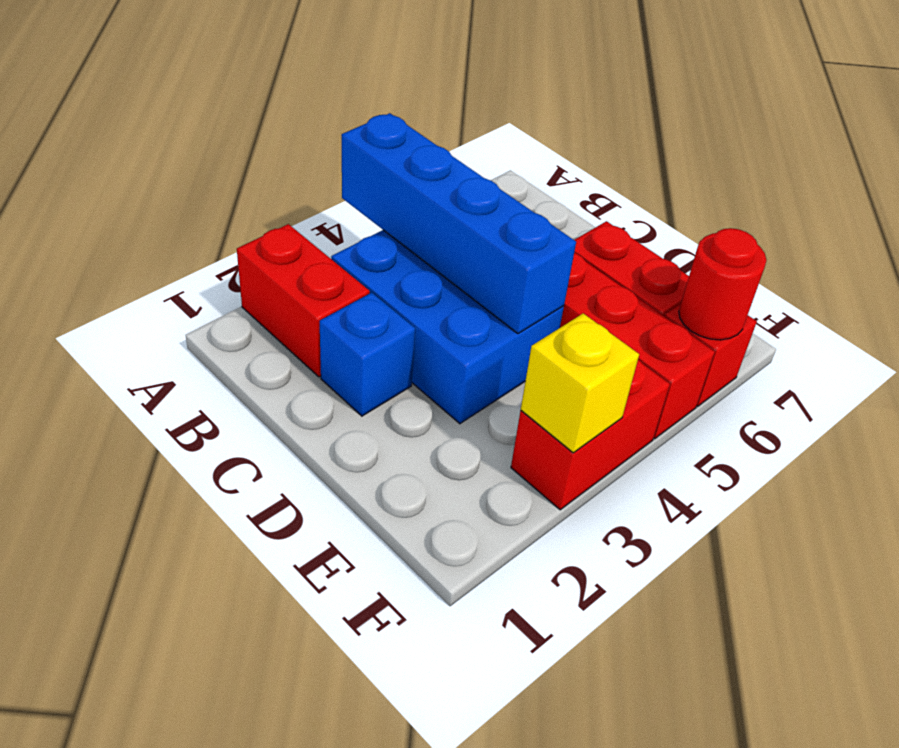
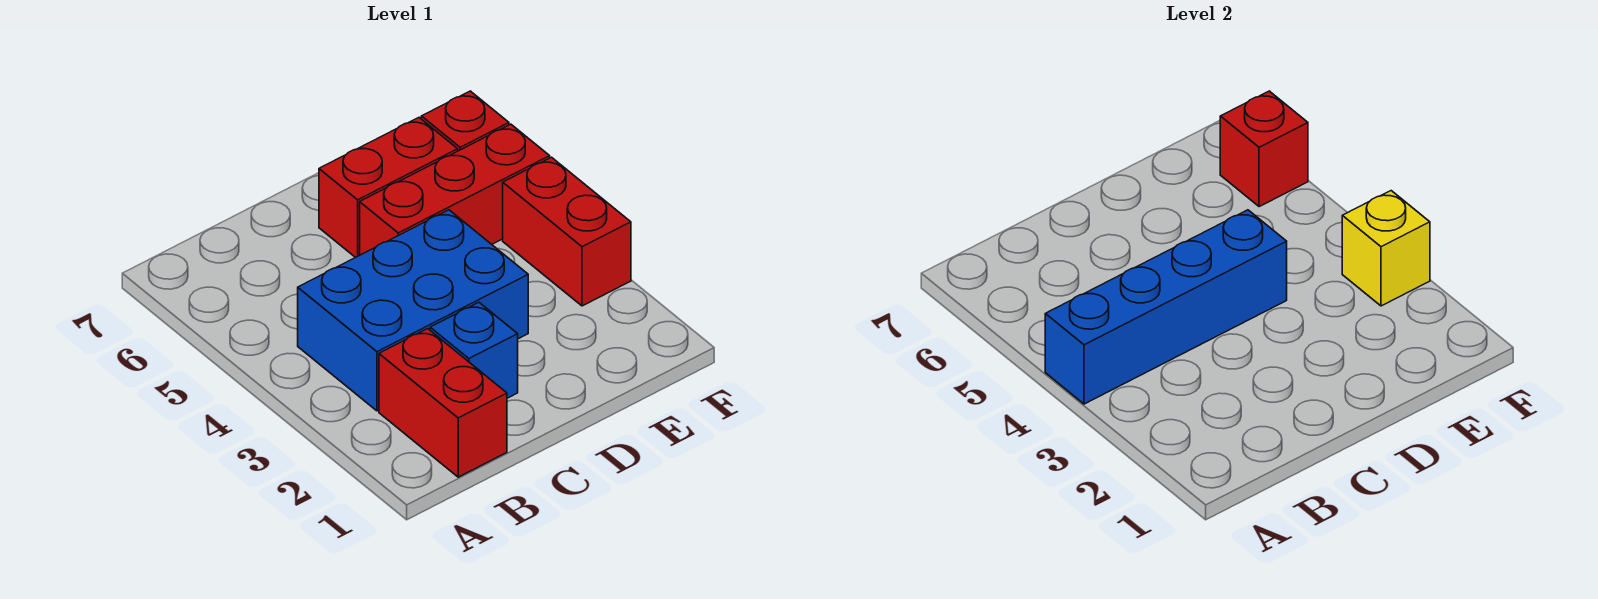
red 1x2 brick [237,224,370,377] -> red 1x2 brick turned to [379,329,507,477]
red 1x1 round brick [679,228,767,340] -> red 1x1 brick [1220,91,1308,207]

